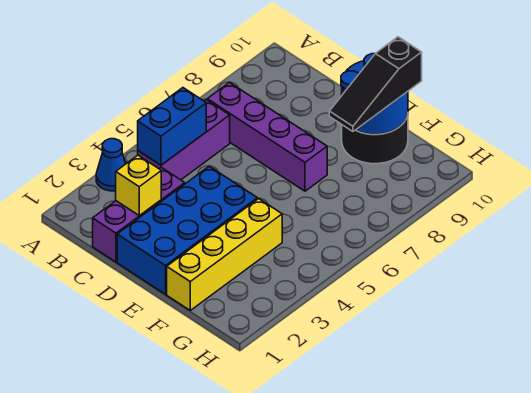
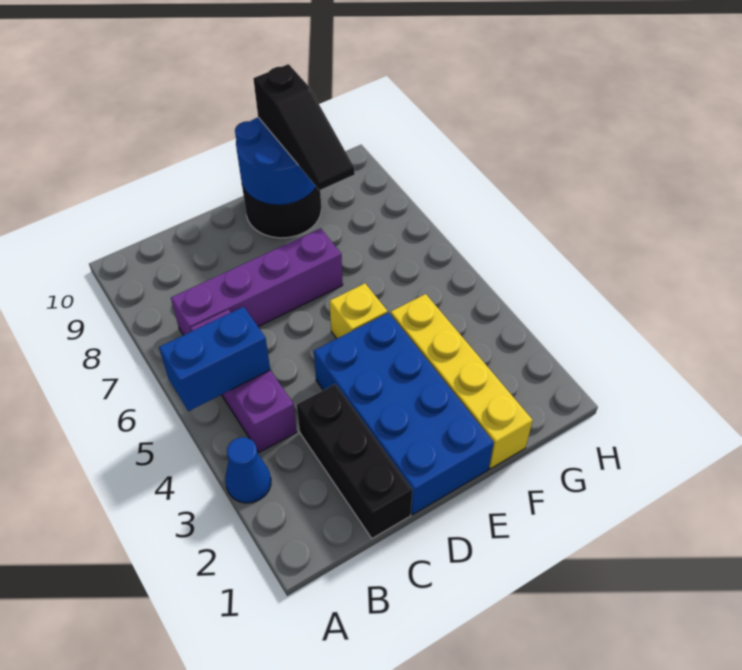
blue 1x2 brick [138,88,206,165] -> blue 1x2 brick turned to [159,307,270,411]
purple 1x3 brick [93,167,185,262] -> black 1x3 brick [297,384,412,538]
yellow 1x1 brick [116,155,161,216] -> yellow 1x1 brick moved to [330,283,388,339]

